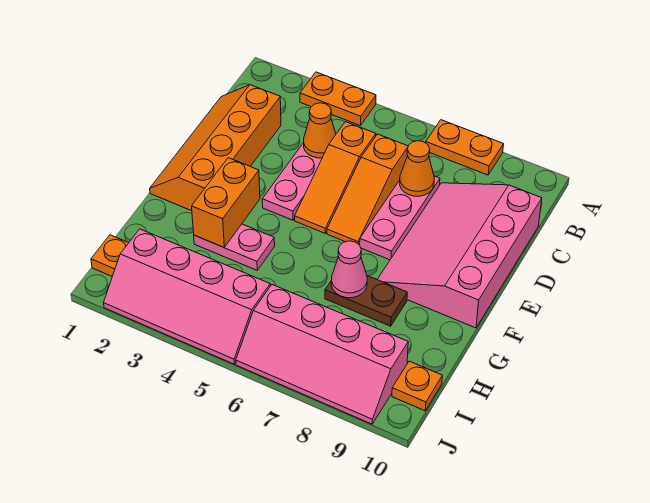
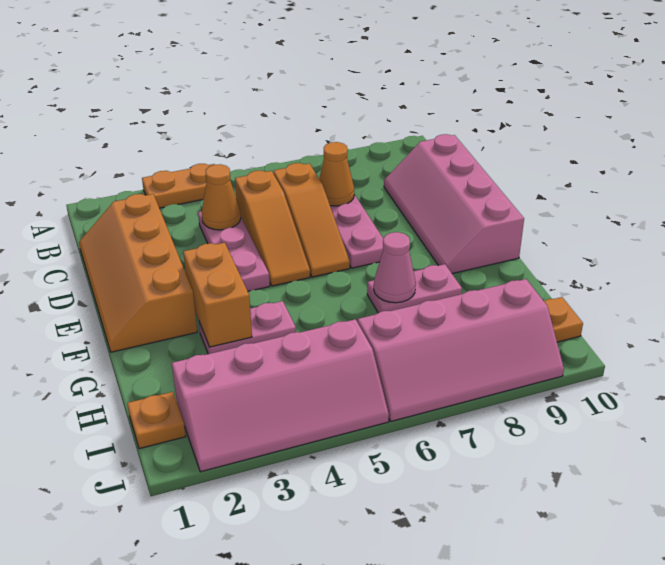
orange 1x2 plate [426,120,504,175] -> none
pink 3x4 slope [377,183,542,328] -> pink 2x4 slope [384,134,524,274]
brown 1x2 plate [325,276,407,326] -> pink 1x2 plate [367,264,462,313]

